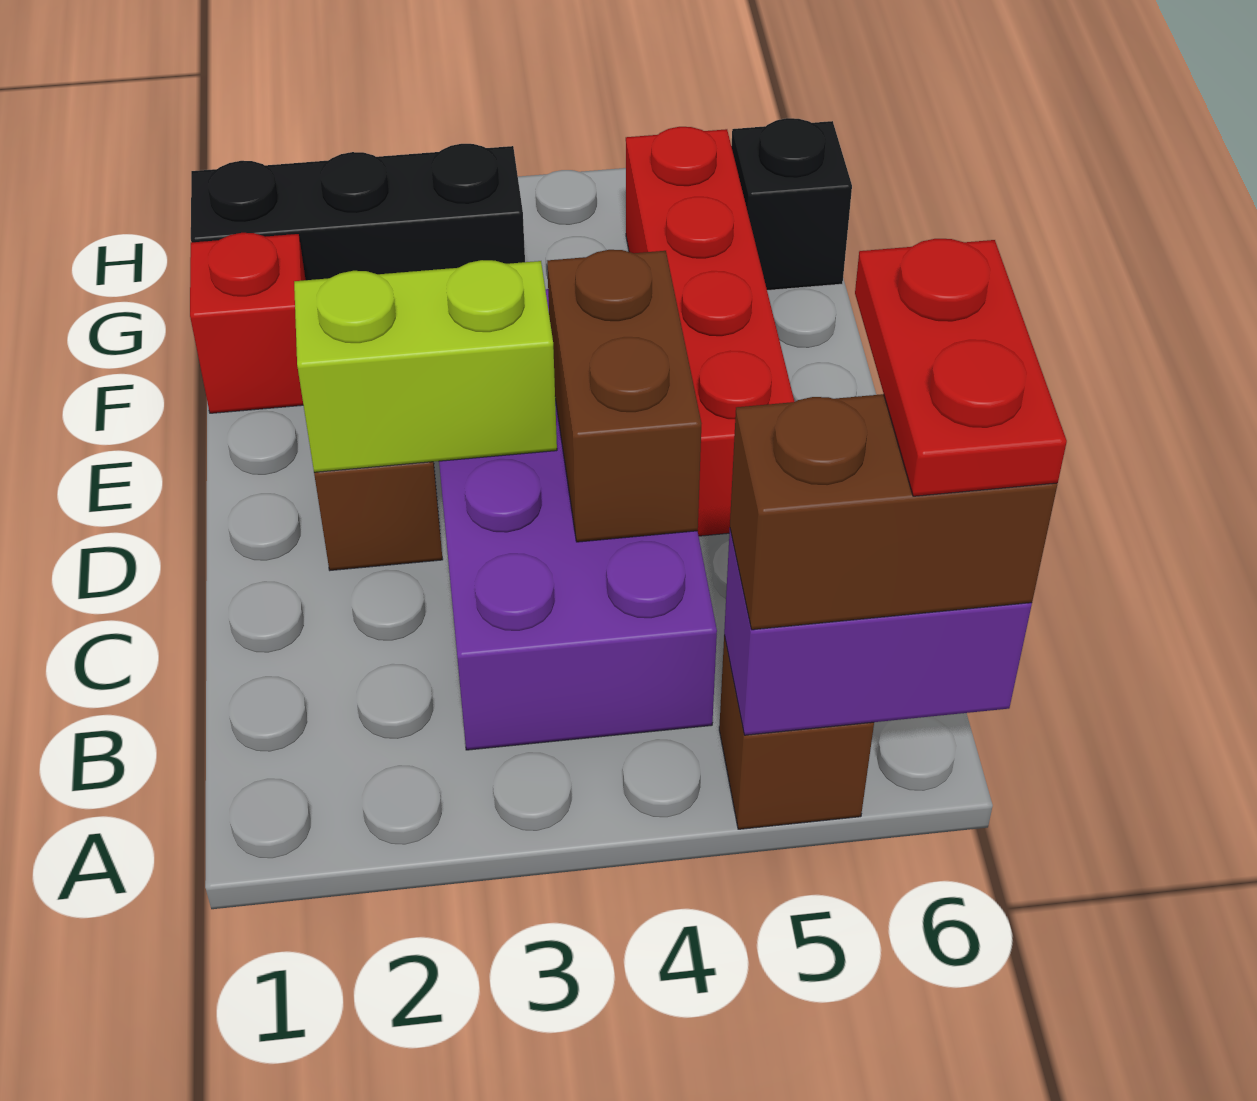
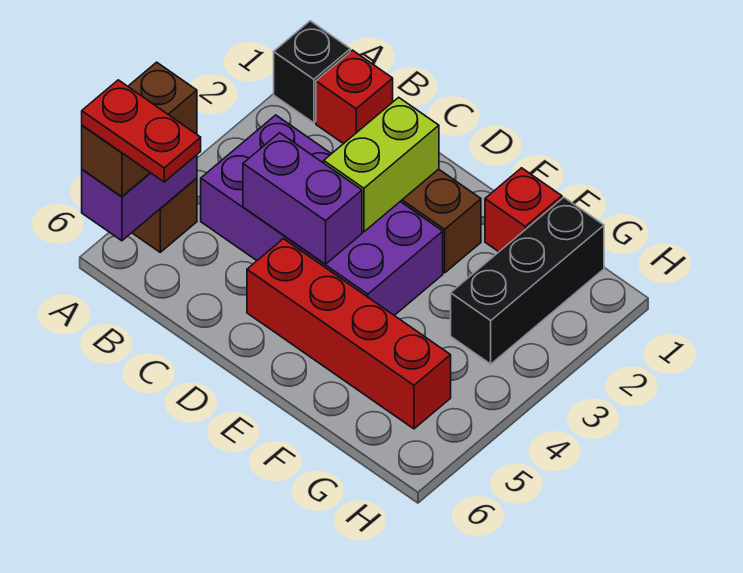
none -> red 1x1 brick [316,50,393,144]
brown 1x2 brick [547,250,701,542] -> purple 1x2 brick [243,133,362,264]
black 1x1 brick [731,118,852,291] -> black 1x1 brick moved to [274,21,350,123]

